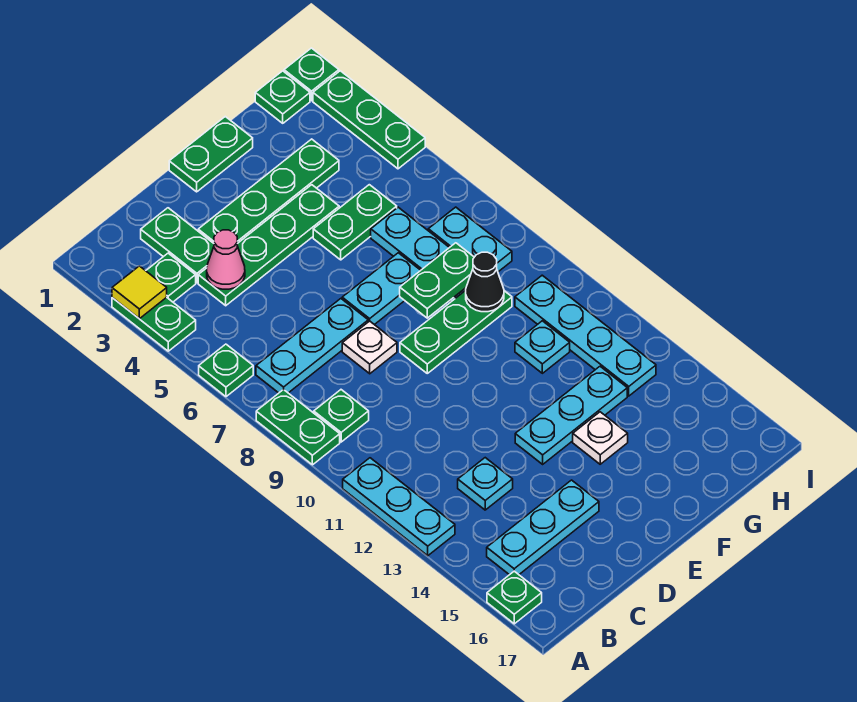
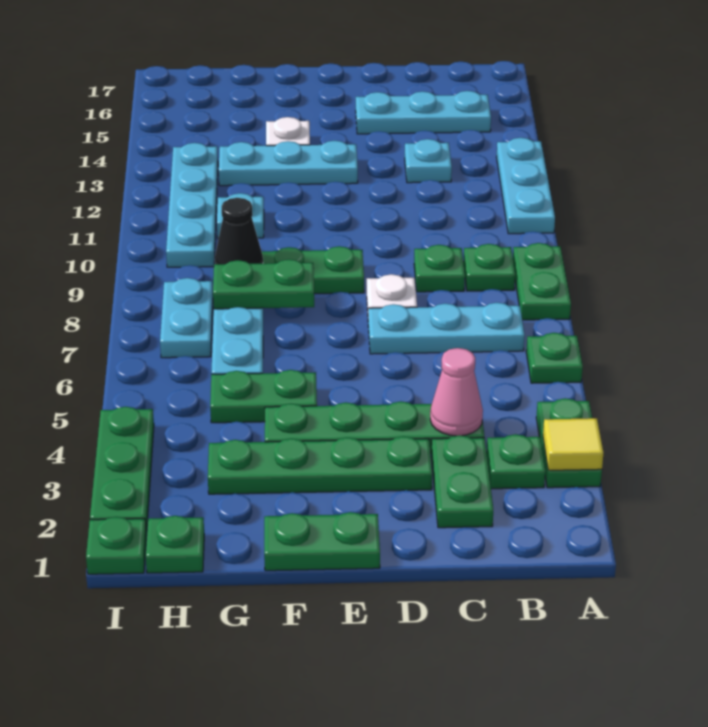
green 1x1 plate [487,571,542,624] -> green 1x1 plate moved to [414,245,465,292]
cyan 1x2 plate [342,253,421,325] -> none

